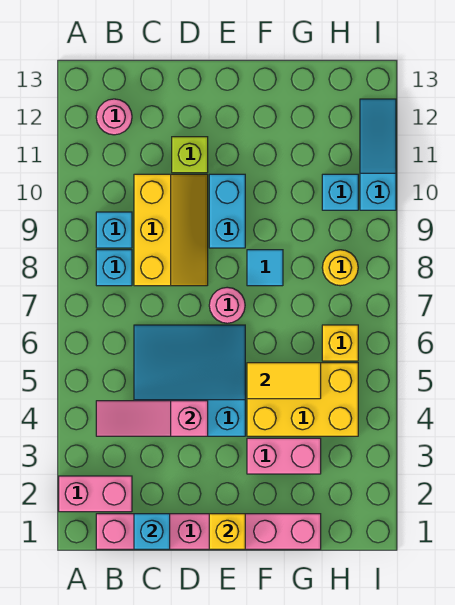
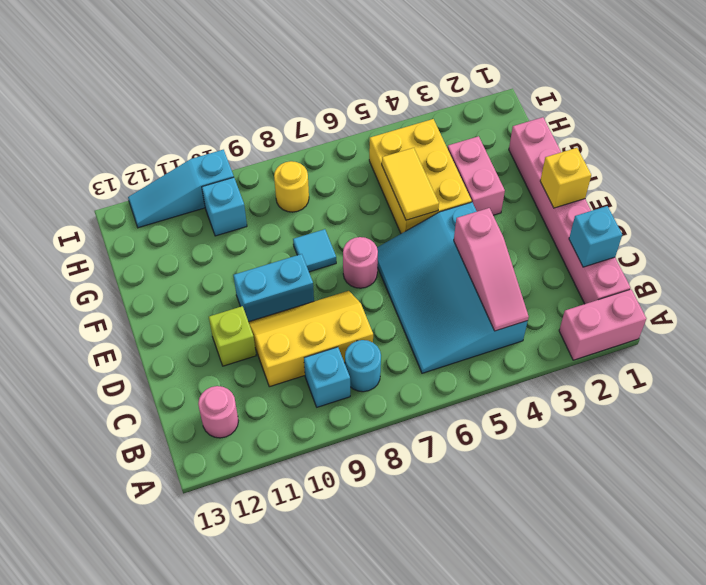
pink 1x2 brick [59,476,132,512] -> pink 1x2 brick turned to [559,289,647,360]
cyan 1x1 brick [96,250,132,286] -> cyan 1x1 round brick [345,340,381,392]
cyan 3x3 slope [134,325,245,436] -> cyan 3x4 slope [377,202,528,373]
yellow 1x1 brick [322,325,358,361] -> none

